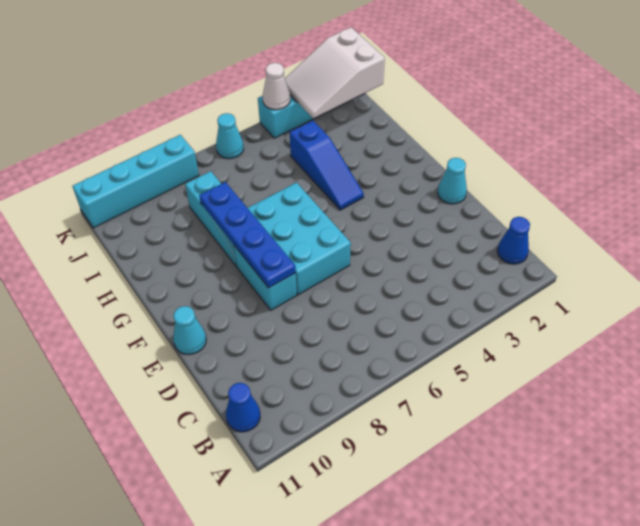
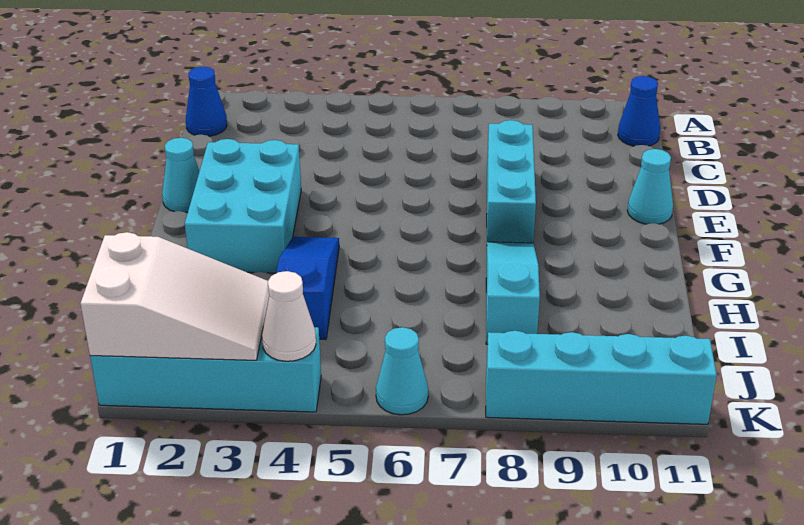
cyan 2x3 brick [248,183,351,295] -> cyan 2x3 brick moved to [185,139,301,273]
cyan 1x2 brick [234,246,297,310] -> cyan 1x3 brick [487,120,536,243]
blue 1x4 plate [199,182,296,288] -> none

